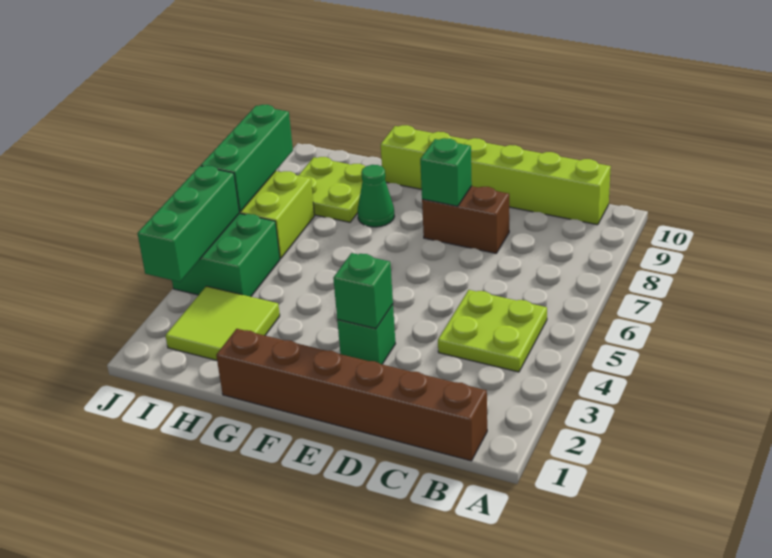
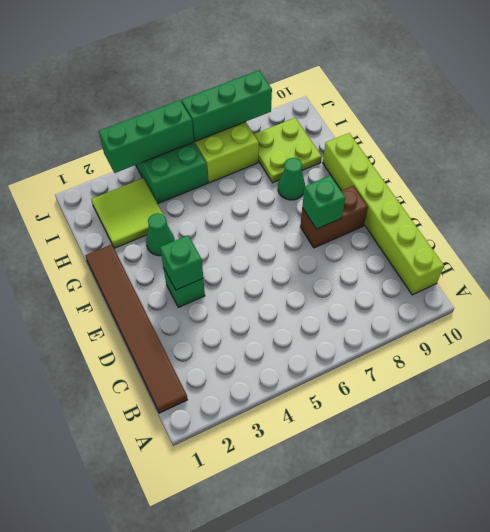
brown 1x6 brick [216,329,487,461] -> brown 1x6 tile [85,244,188,413]
lime 2x2 plate [438,290,547,372] -> none
brown 1x2 brick [422,186,509,253] -> brown 1x2 brick turned to [300,186,368,248]
none -> green 1x1 cone [146,213,175,256]

